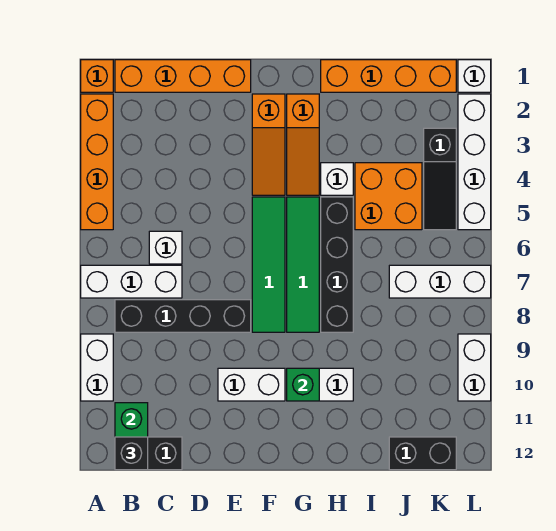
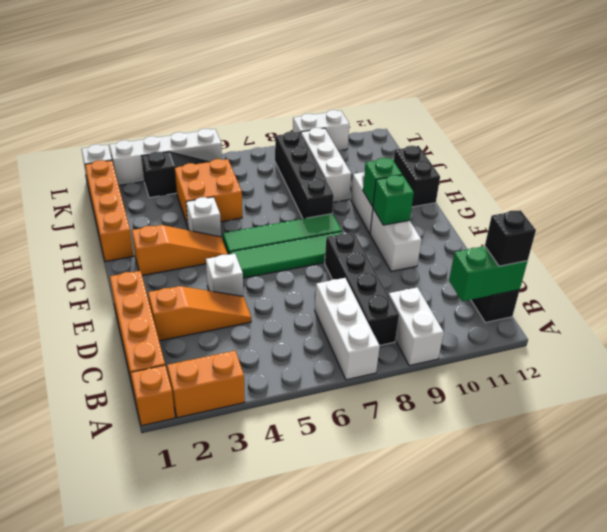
orange 1x4 brick [81,94,113,230] -> orange 1x2 brick [167,351,245,418]
white 1x2 brick [81,334,113,401] -> white 1x2 brick turned to [389,287,444,366]
white 1x1 brick [149,231,182,264] -> white 1x1 brick moved to [206,254,243,296]
orange 1x3 slope [252,94,285,195] -> orange 1x3 slope moved to [148,286,251,341]
none -> green 1x1 brick [373,175,414,225]
black 1x4 brick [321,197,353,332] -> black 1x4 brick turned to [275,132,334,219]
white 1x3 brick [389,265,491,298] -> white 1x3 brick moved to [301,128,351,202]
black 1x2 brick [389,437,456,470] -> black 1x2 brick moved to [394,146,440,207]

